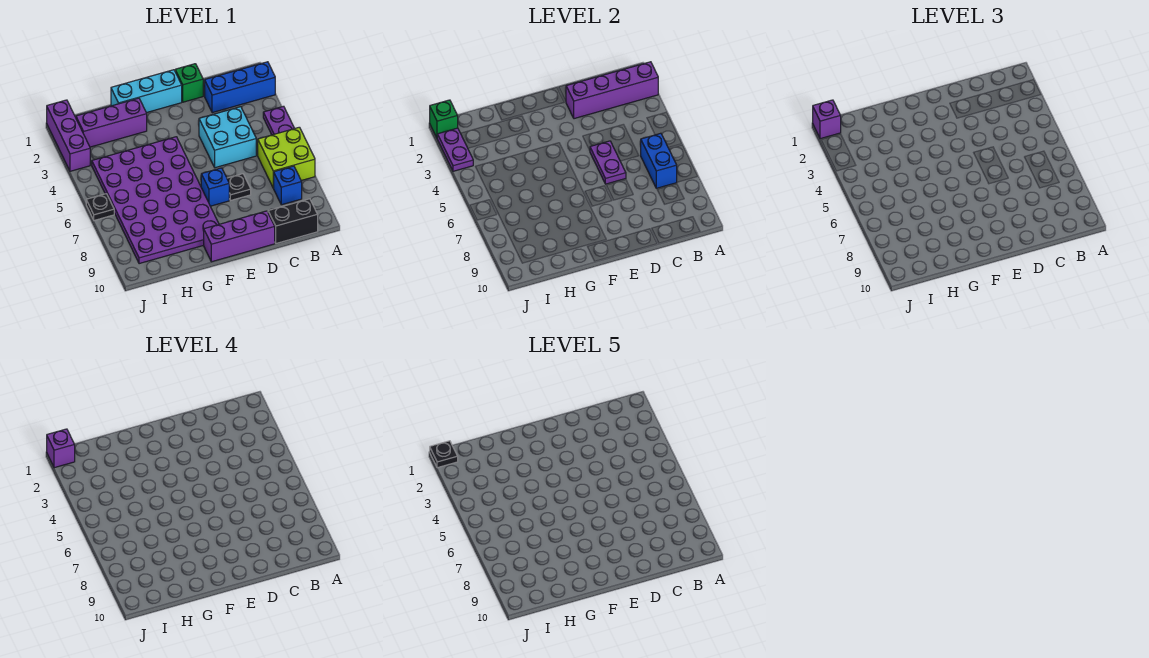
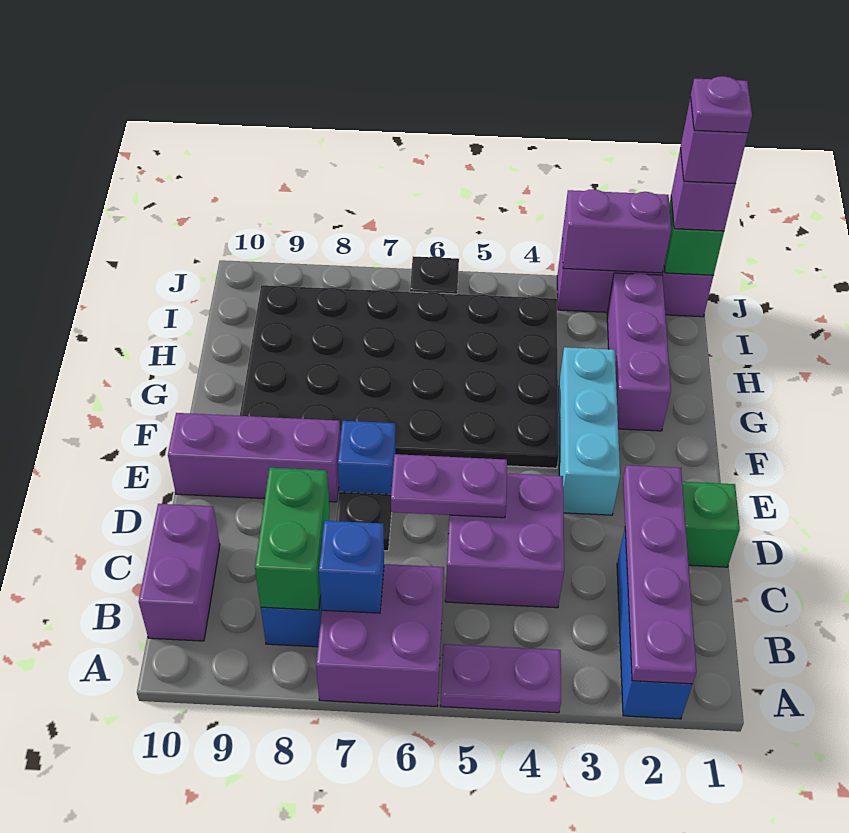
purple 1x4 brick [566,62,658,119] -> purple 1x4 plate [623,465,697,684]
lime 2x2 brick [258,127,315,188] -> purple 2x2 brick [316,564,444,706]
blue 1x2 brick [641,133,677,188] -> blue 1x1 brick [319,521,384,613]
none -> green 1x2 brick [255,468,330,610]
black 1x2 brick [268,199,318,243] -> purple 1x2 brick [139,504,220,641]
cyan 2x2 brick [199,107,256,168] -> purple 2x2 brick [445,473,564,608]
purple 1x3 brick [204,211,275,262] -> purple 1x3 brick turned to [168,413,340,502]
cyan 1x3 brick [111,70,182,113] -> cyan 1x3 brick moved to [559,347,620,515]
purple 4x6 plate [92,137,219,264] -> black 4x6 plate [240,285,559,468]
black 1x1 plate [430,441,458,468] -> purple 1x1 plate [691,76,752,133]
purple 1x2 plate [437,128,473,171] -> purple 1x2 brick [562,189,671,273]

